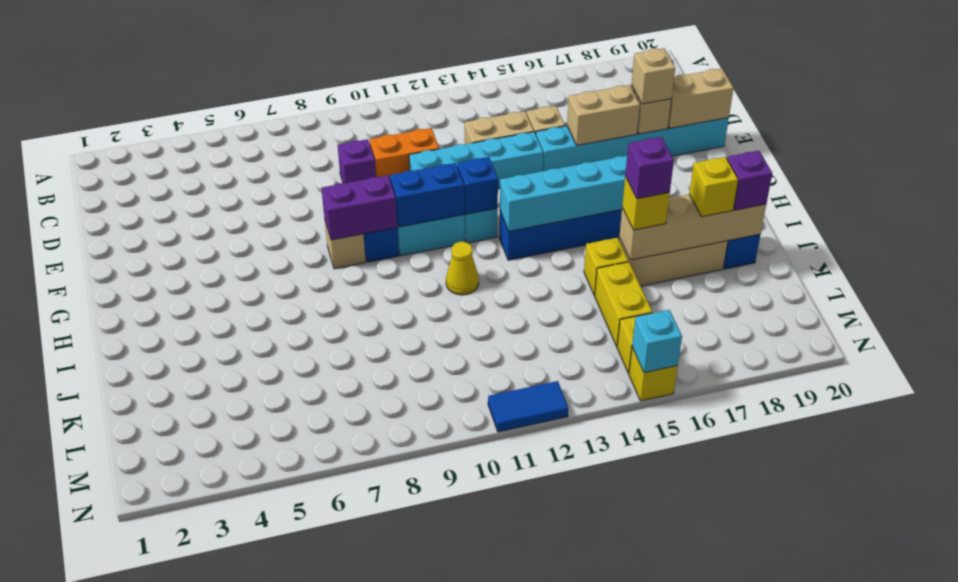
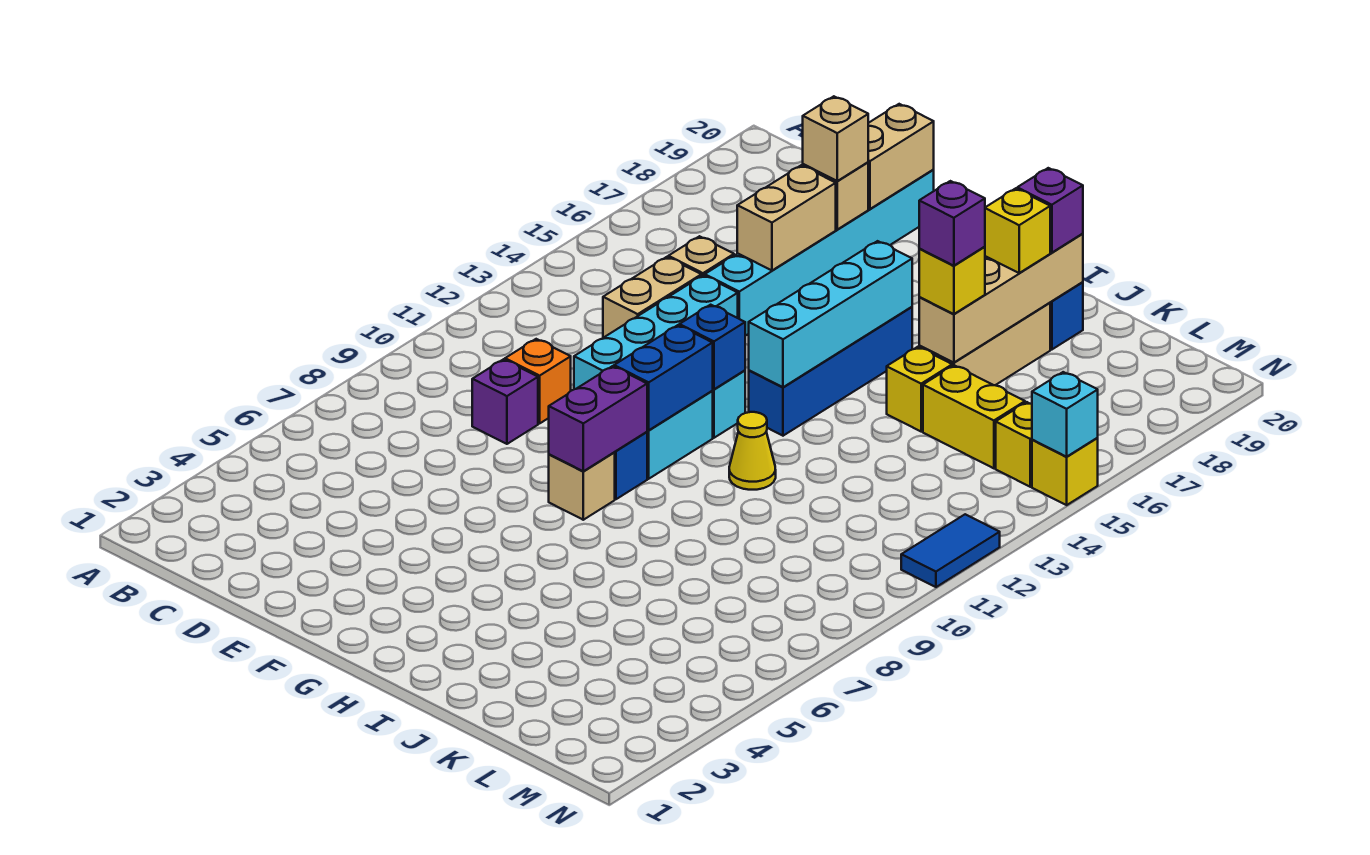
orange 1x2 brick [370,128,439,179] -> orange 1x1 brick [505,339,571,423]

